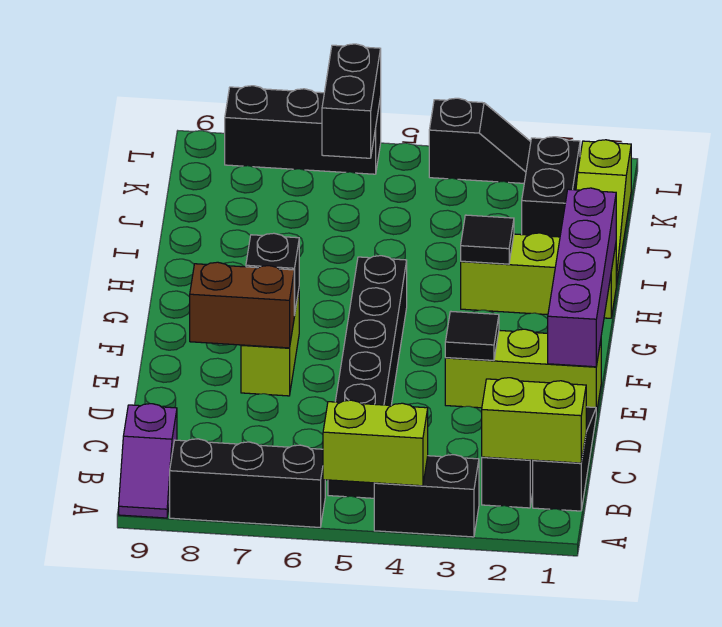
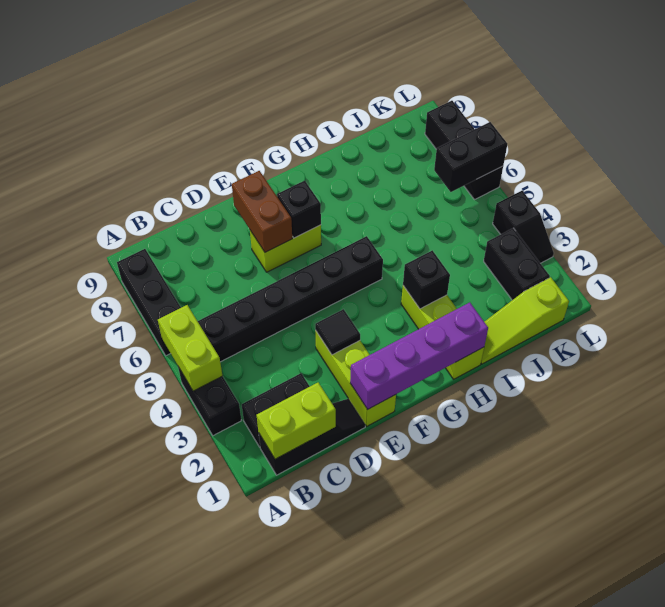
purple 1x2 slope [119,404,177,518] -> none
lime 1x2 brick [482,378,586,463] -> lime 1x2 brick turned to [257,383,336,459]
black 1x1 tile [461,215,514,264] -> black 1x1 brick [403,250,450,309]
black 1x2 brick [522,137,580,237] -> black 1x2 brick turned to [484,228,550,300]

